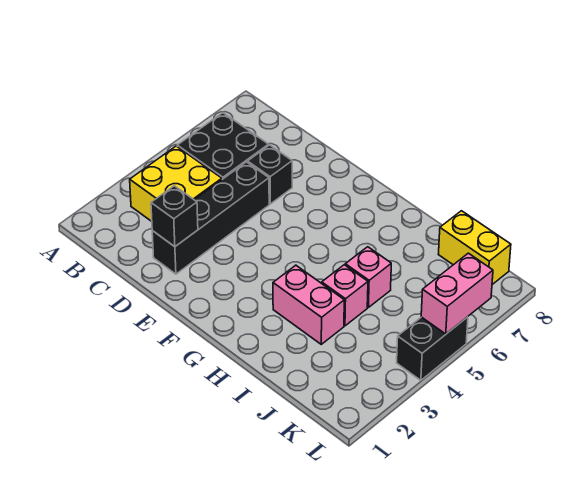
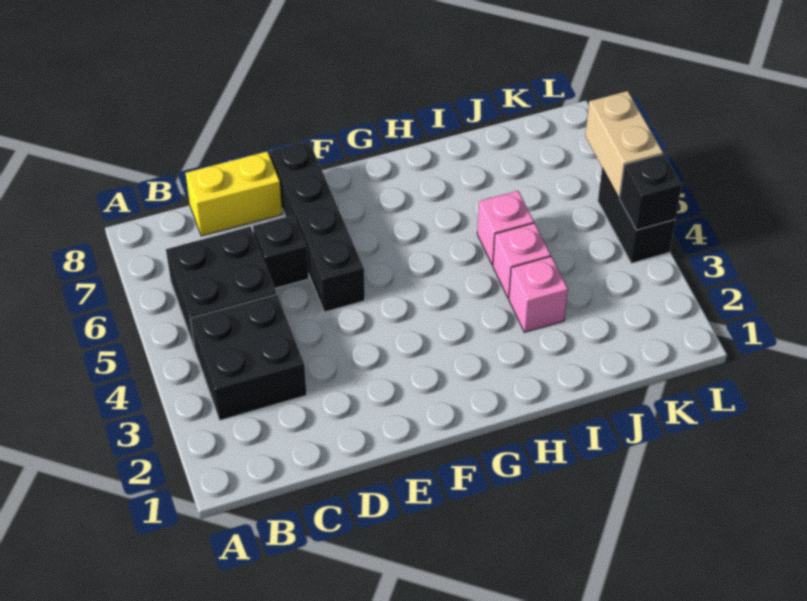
yellow 2x2 brick [130,146,222,221] -> black 2x2 brick [190,294,307,420]
black 1x4 brick [152,162,269,274] -> black 1x4 brick moved to [270,141,365,312]
black 1x1 brick [151,186,198,247] -> black 1x1 brick moved to [619,154,682,230]
pink 1x2 brick [273,265,344,344] -> pink 1x1 brick [509,256,568,333]
yellow 1x2 brick [438,211,511,285] -> yellow 1x2 brick moved to [186,152,282,236]
pink 1x2 brick [421,253,493,334] -> tan 1x2 brick [585,91,663,197]

